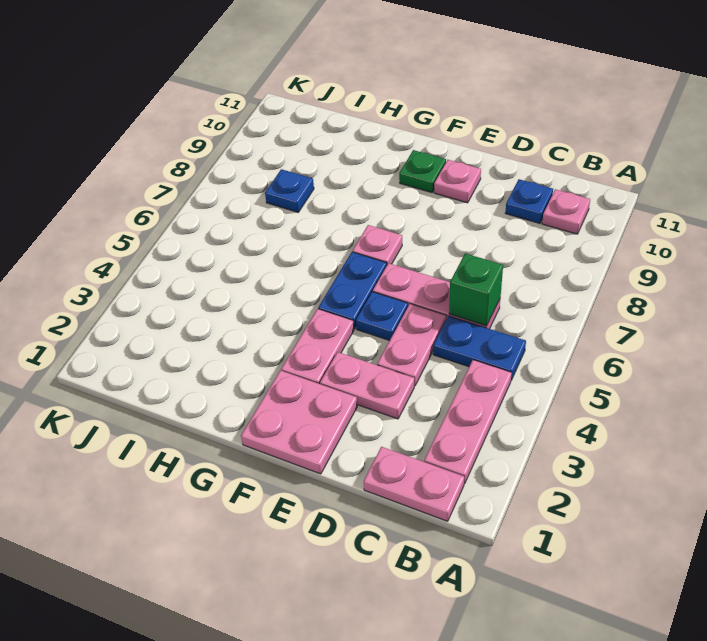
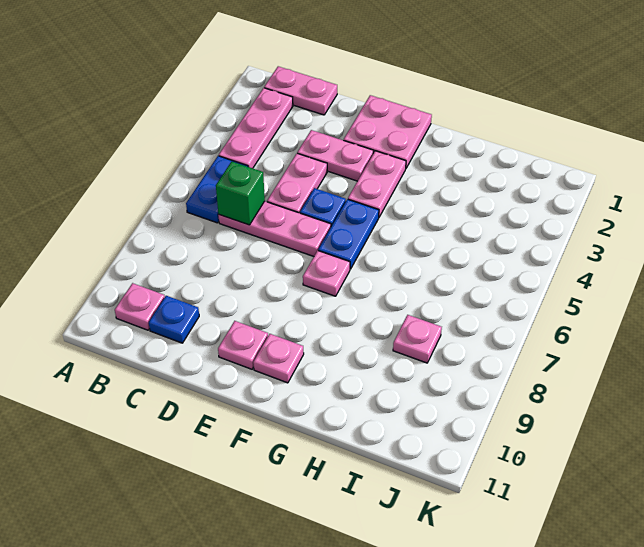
blue 1x2 plate [433,316,526,380] -> blue 1x2 plate turned to [186,156,248,223]
green 1x1 plate [399,150,446,193] -> pink 1x1 plate [253,334,304,383]
blue 1x1 plate [265,169,314,212] -> pink 1x1 plate [393,315,442,363]

